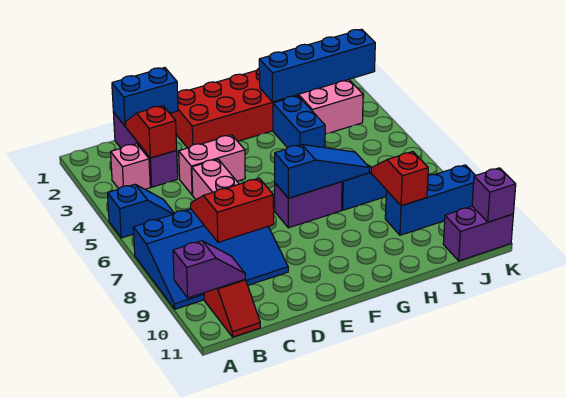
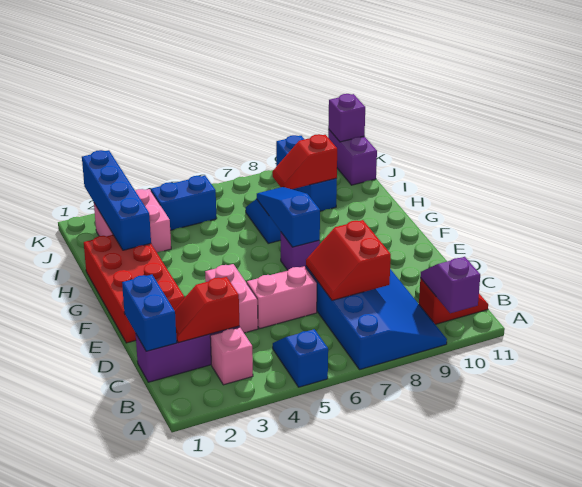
purple 1x2 brick [275,182,342,228] -> purple 1x1 brick [280,233,320,270]
blue 1x2 brick [273,96,325,148] -> blue 1x2 brick moved to [151,176,217,230]

